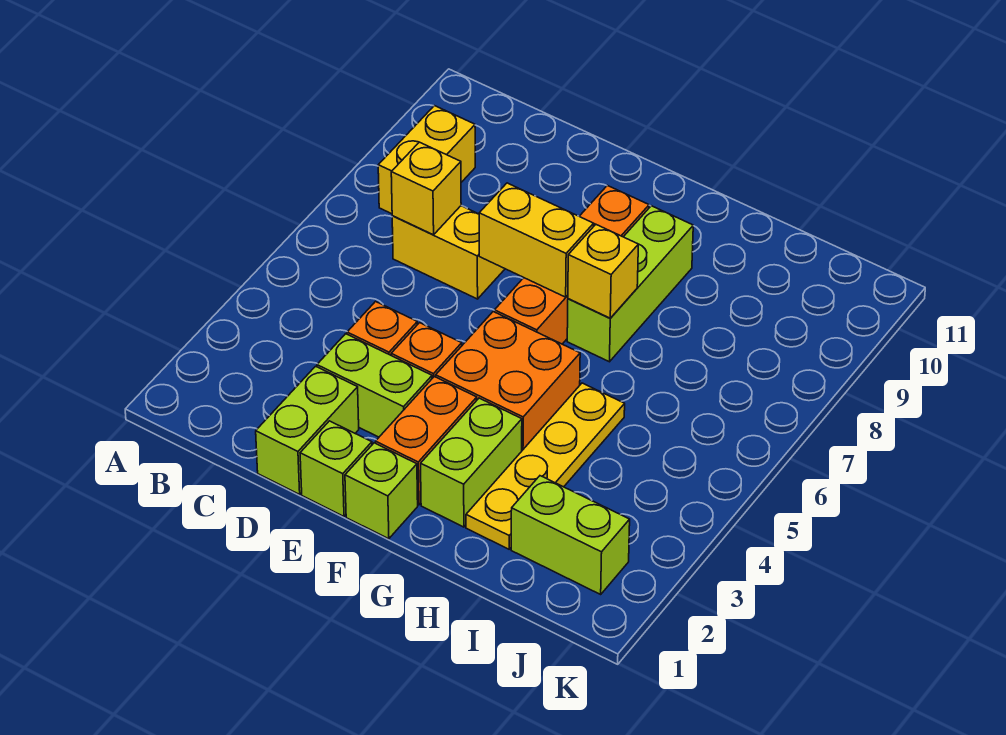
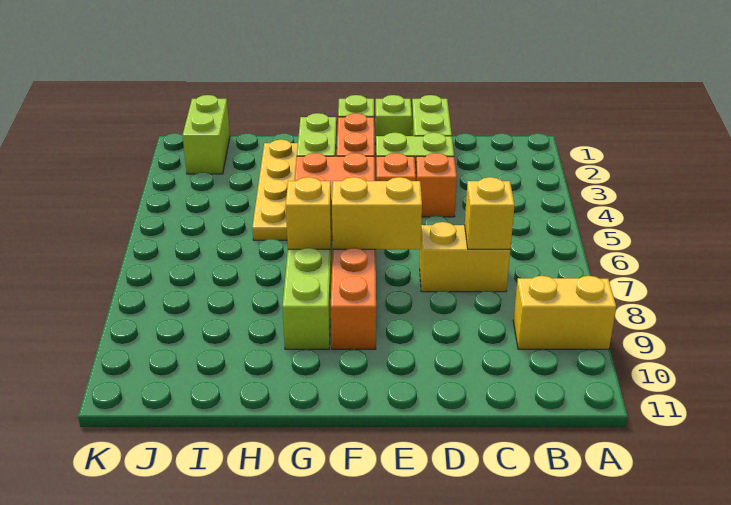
yellow 1x2 brick [378,106,475,214] -> yellow 1x2 brick turned to [513,276,616,349]
lime 1x2 brick [511,476,630,594] -> lime 1x2 brick turned to [183,95,230,174]

